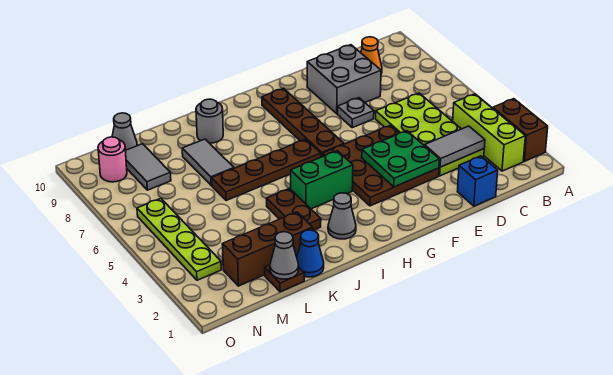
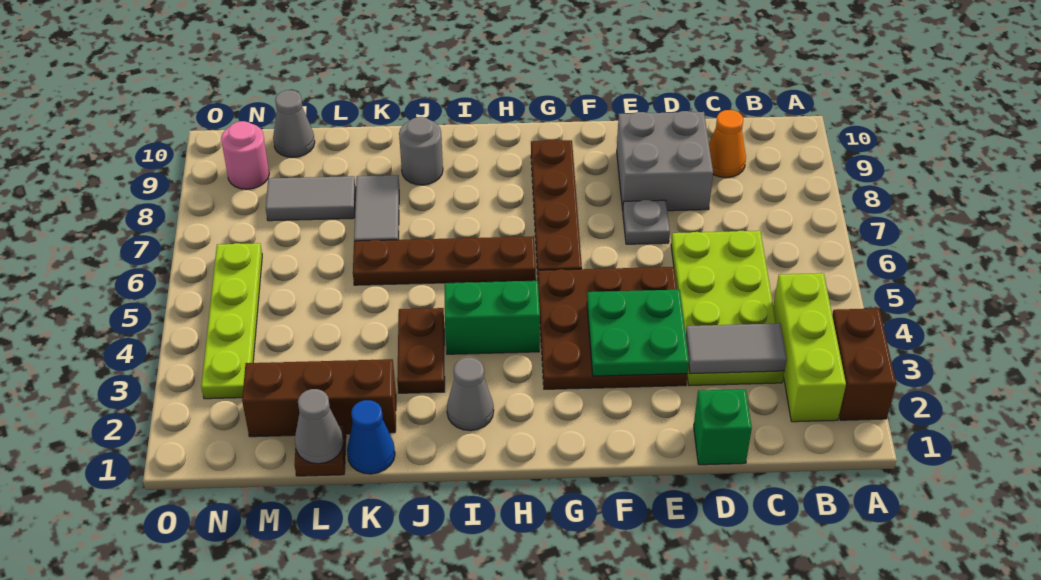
blue 1x1 brick [457,156,498,206] -> green 1x1 brick [694,389,752,465]
grey 1x2 tile [125,144,171,190] -> grey 1x2 tile turned to [266,176,356,221]

